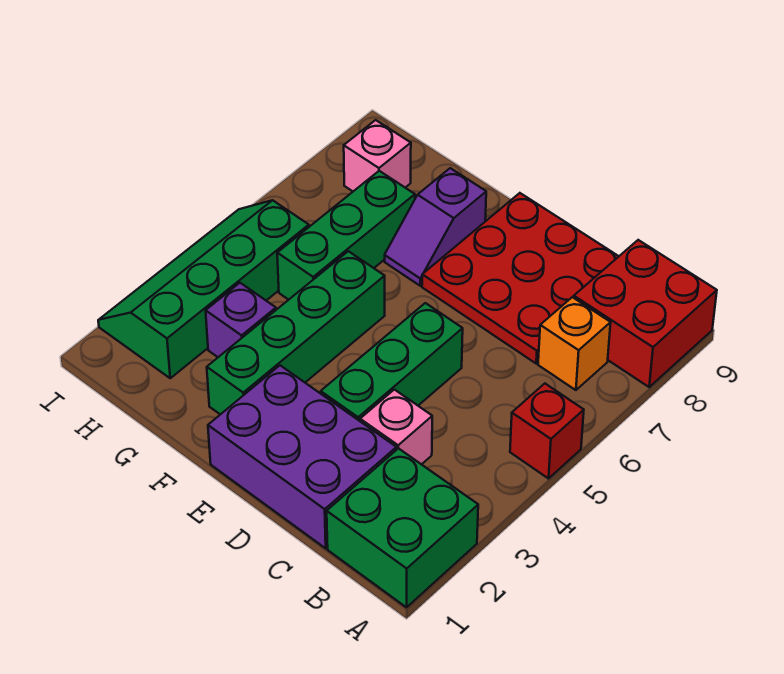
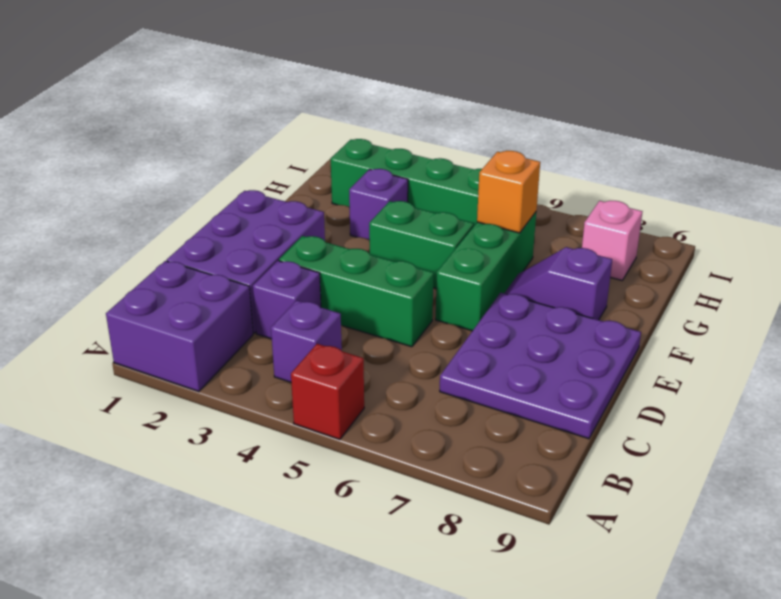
green 2x2 brick [327,448,478,607] -> purple 2x2 brick [106,261,253,392]
red 2x2 brick [574,240,717,387] -> none
none -> purple 1x1 brick [271,300,342,382]
orange 1x1 brick [538,297,611,390] -> orange 1x1 brick moved to [477,151,540,233]
pink 1x1 brick [360,390,432,464] -> purple 1x1 brick [253,261,321,339]
red 3x3 plate [422,193,619,363] -> purple 3x3 plate [440,293,641,439]
green 1x4 brick [207,251,385,414] -> green 1x2 brick [369,201,474,288]
green 1x3 brick [277,171,415,300] -> green 1x3 brick turned to [436,212,536,331]

